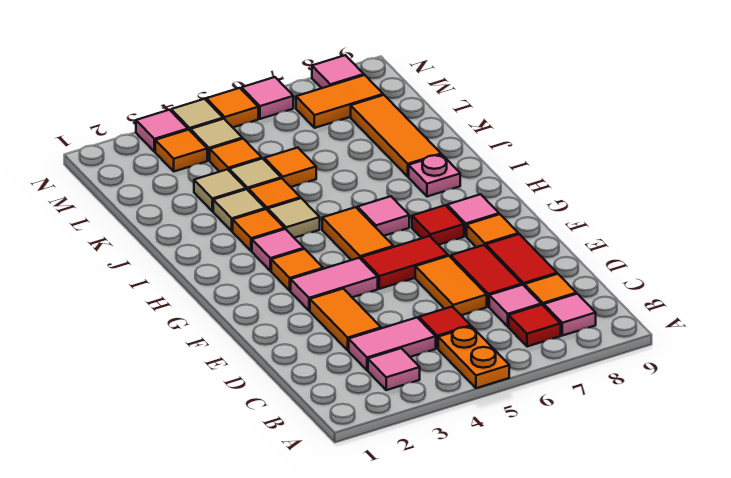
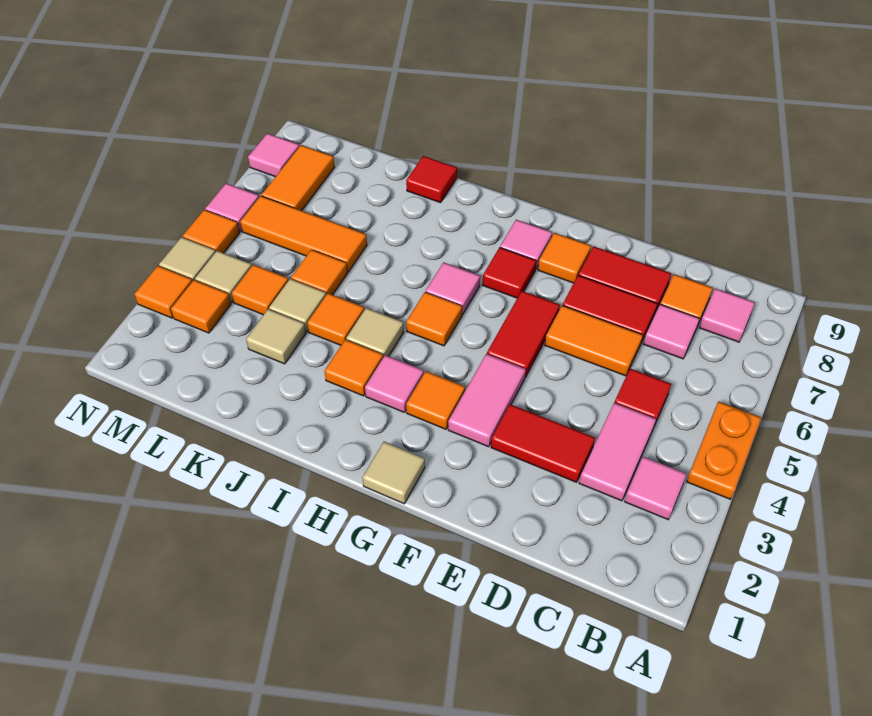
orange 1x2 plate [438,326,509,388] -> orange 1x2 plate turned to [687,401,761,499]
red 1x1 tile [509,305,561,347] -> red 1x1 tile moved to [406,156,457,203]
orange 1x2 tile [310,289,381,350] -> red 1x2 tile [491,404,595,482]
orange 1x2 tile [322,207,394,260] -> orange 1x1 tile [406,292,462,346]
pink 1x1 plate [409,155,460,196] -> none
tan 1x1 tile [213,189,265,231] -> tan 1x1 tile moved to [362,442,425,504]
orange 1x3 tile [351,95,441,177] -> orange 1x3 tile moved to [240,196,367,272]
pink 1x1 tile [136,110,188,152] -> orange 1x1 tile [135,266,192,318]

